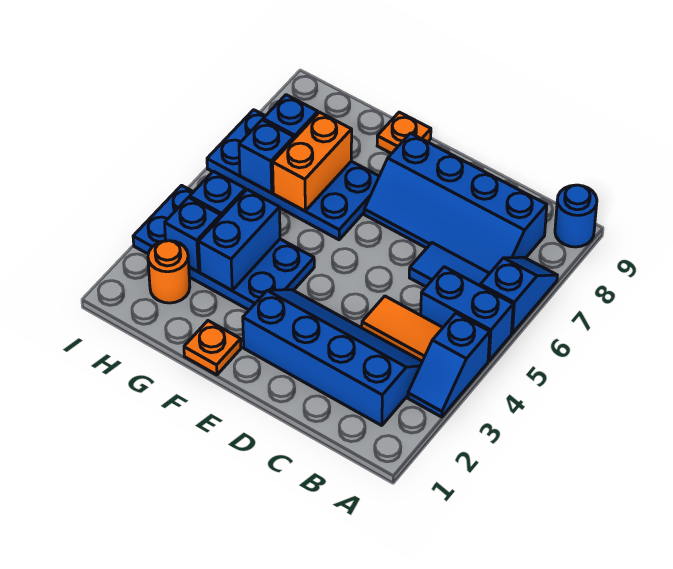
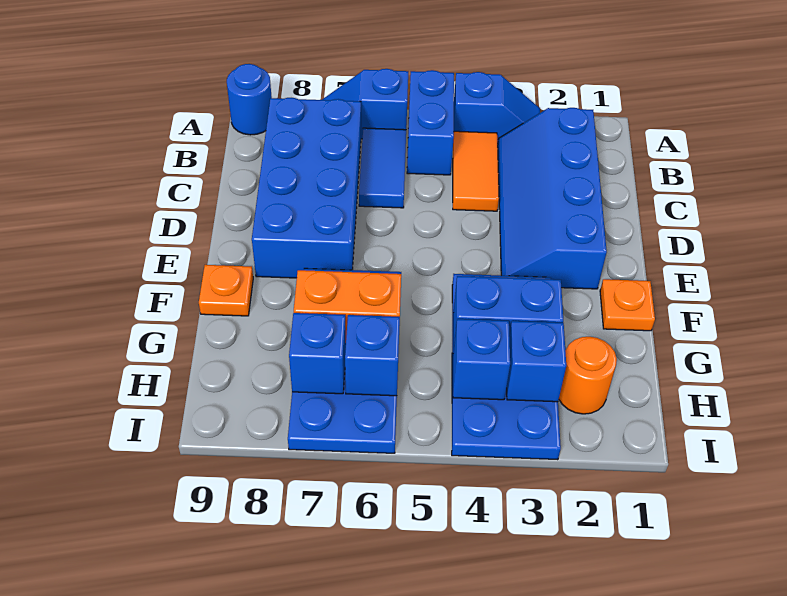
blue 2x4 slope [364,133,547,273] -> blue 2x4 brick [252,98,361,278]

